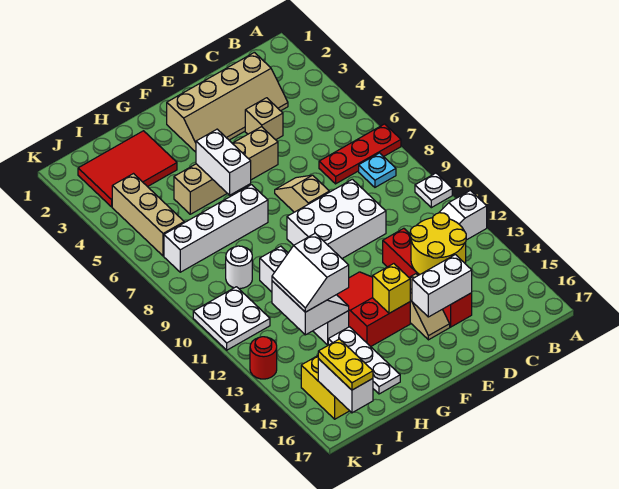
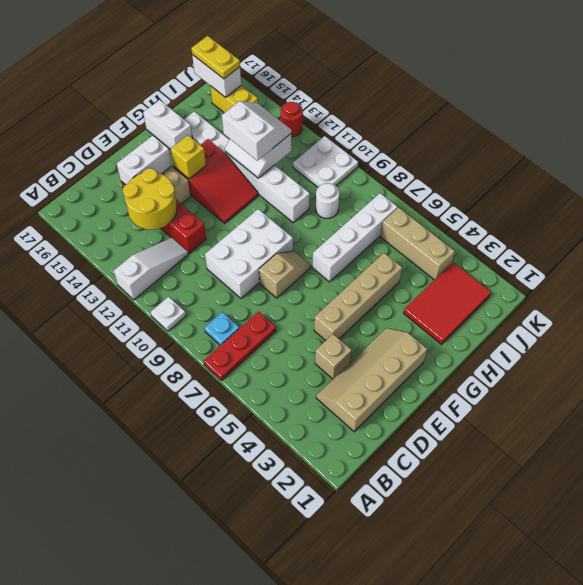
tan 1x2 slope [275,175,329,212] -> tan 1x2 slope turned to [259,251,311,298]
white 1x2 brick [196,129,251,195] -> white 1x2 brick moved to [143,100,193,150]

